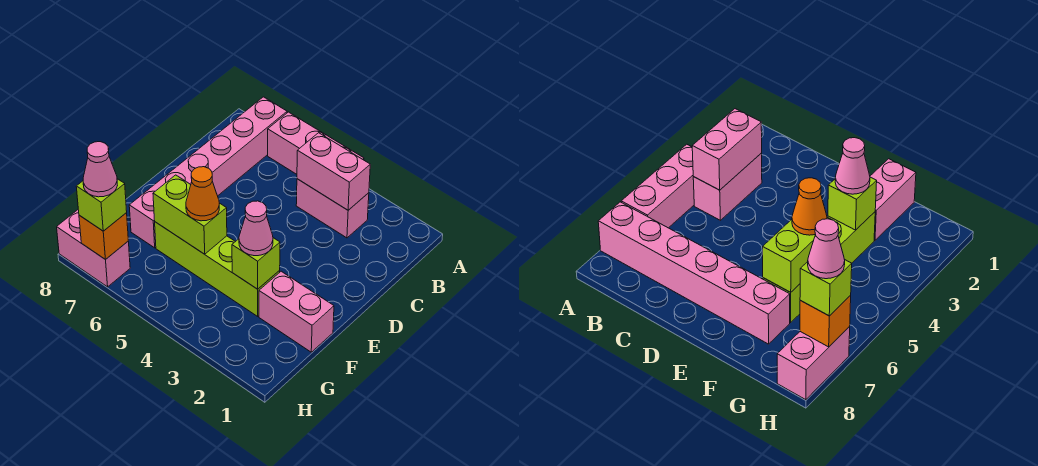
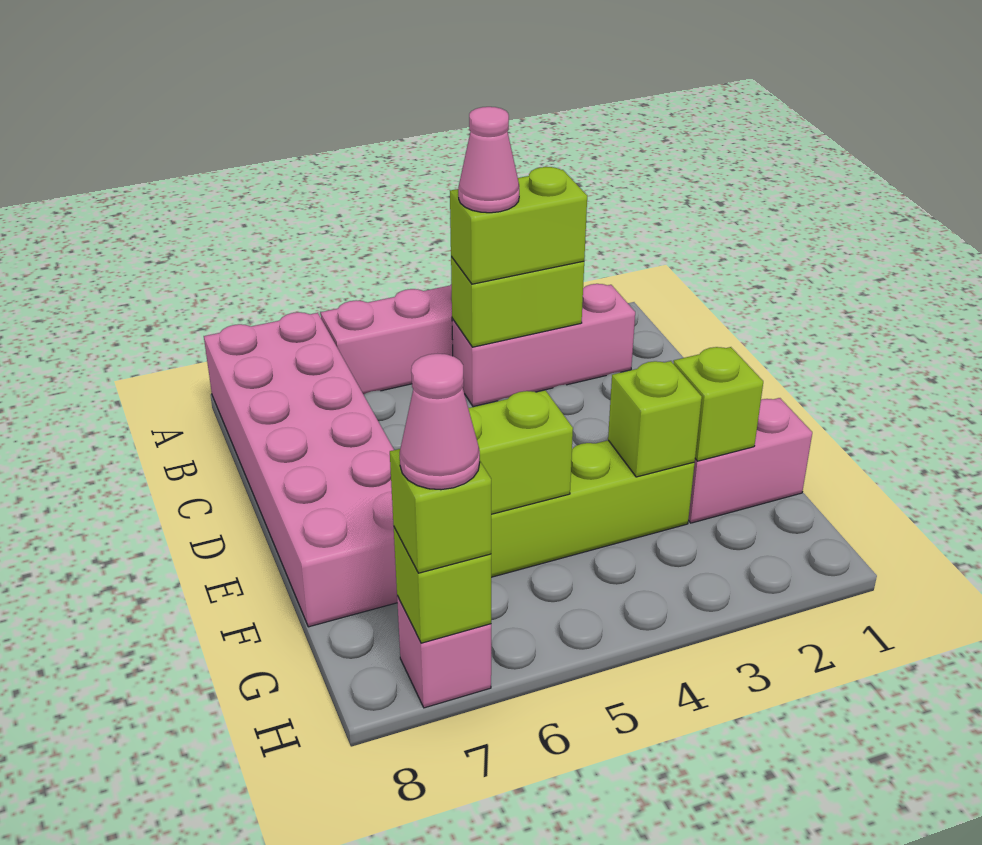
pink 1x6 brick [129,97,287,248] -> pink 2x6 brick [204,312,397,627]
pink 1x2 brick [296,179,369,238] -> pink 1x3 brick [452,284,635,407]
pink 1x2 brick [297,133,370,210] -> lime 1x2 brick [451,257,584,347]
none -> lime 1x2 brick [450,167,587,284]
none -> lime 1x1 brick [673,347,763,461]
pink 1x1 cone [239,201,273,256] -> pink 1x1 cone moved to [458,107,519,213]
orange 1x1 cone [186,167,219,221] -> none
pink 1x2 brick [57,210,130,287] -> pink 1x1 brick [397,596,491,708]
orange 1x1 brick [79,213,128,260] -> lime 1x1 brick [394,528,491,643]

